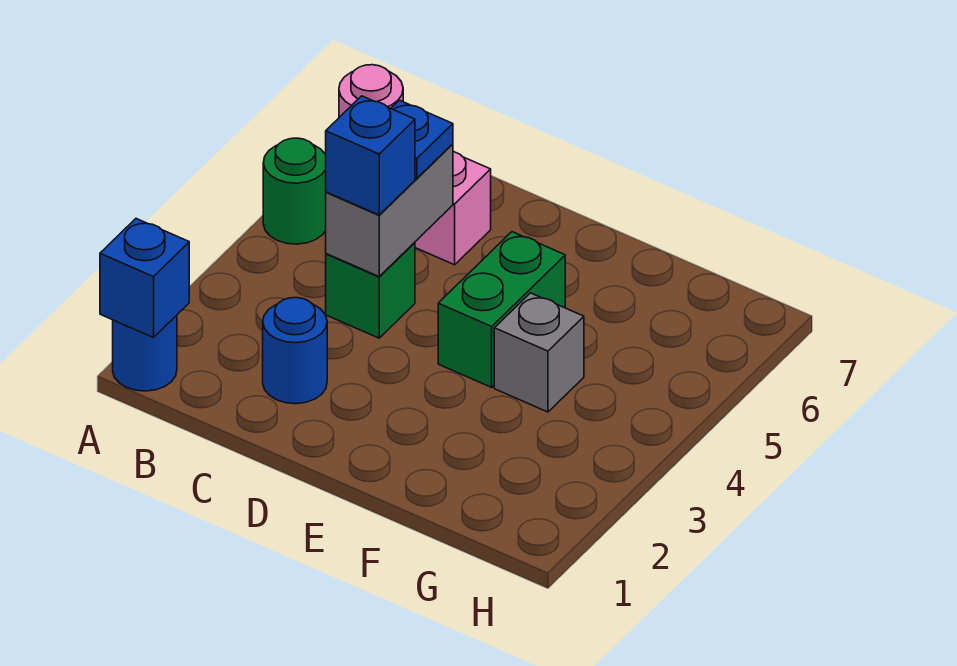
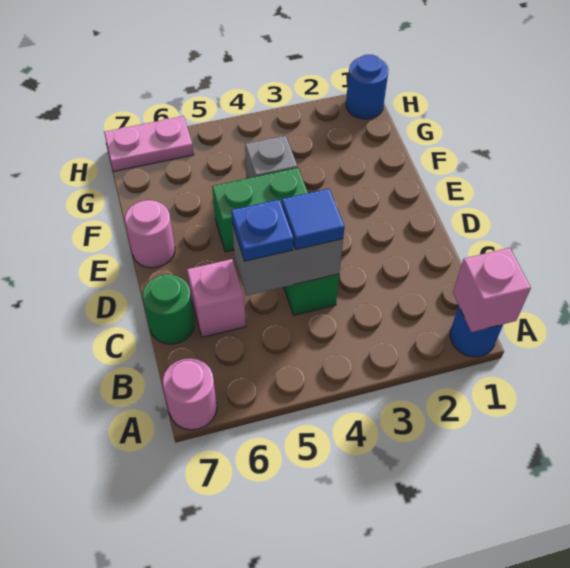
blue 1x1 brick [100,219,189,338] -> pink 1x1 brick [453,248,531,332]
green 1x1 round brick [263,138,326,244] -> green 1x1 round brick moved to [143,274,195,344]
blue 1x1 round brick [263,298,327,404] -> blue 1x1 round brick moved to [346,55,389,119]
blue 1x1 brick [326,96,415,215] -> blue 1x1 tile [282,189,345,249]
none -> pink 1x1 round brick [125,200,175,268]
none -> pink 1x2 plate [104,116,194,171]

